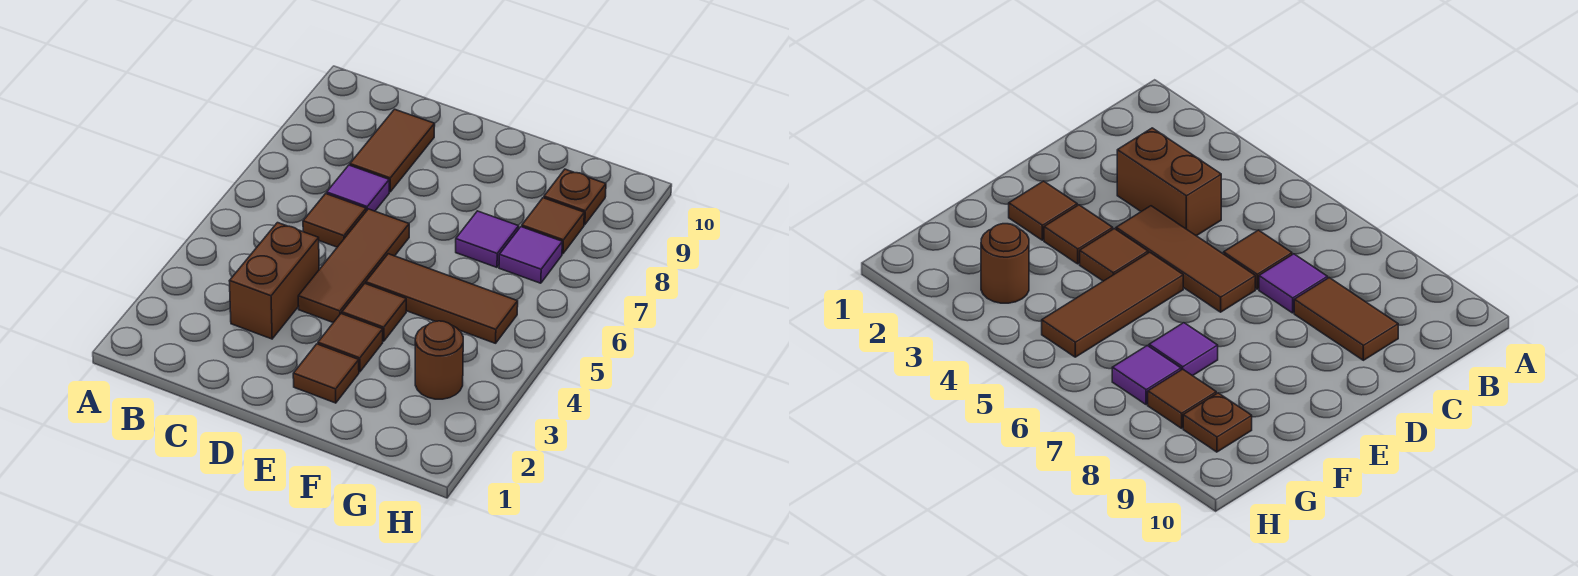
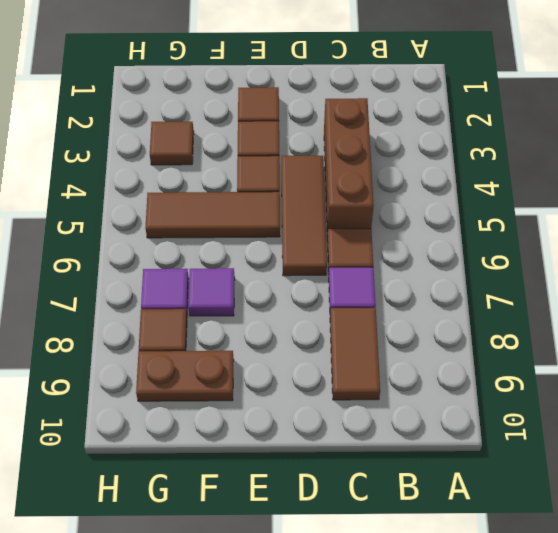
brown 1x2 brick [230,223,319,339] -> brown 1x3 brick [324,98,374,236]
brown 1x1 round brick [415,321,463,399] -> brown 1x1 tile [150,122,194,165]
brown 1x1 plate [544,169,606,225] -> brown 1x2 plate [136,351,234,401]

